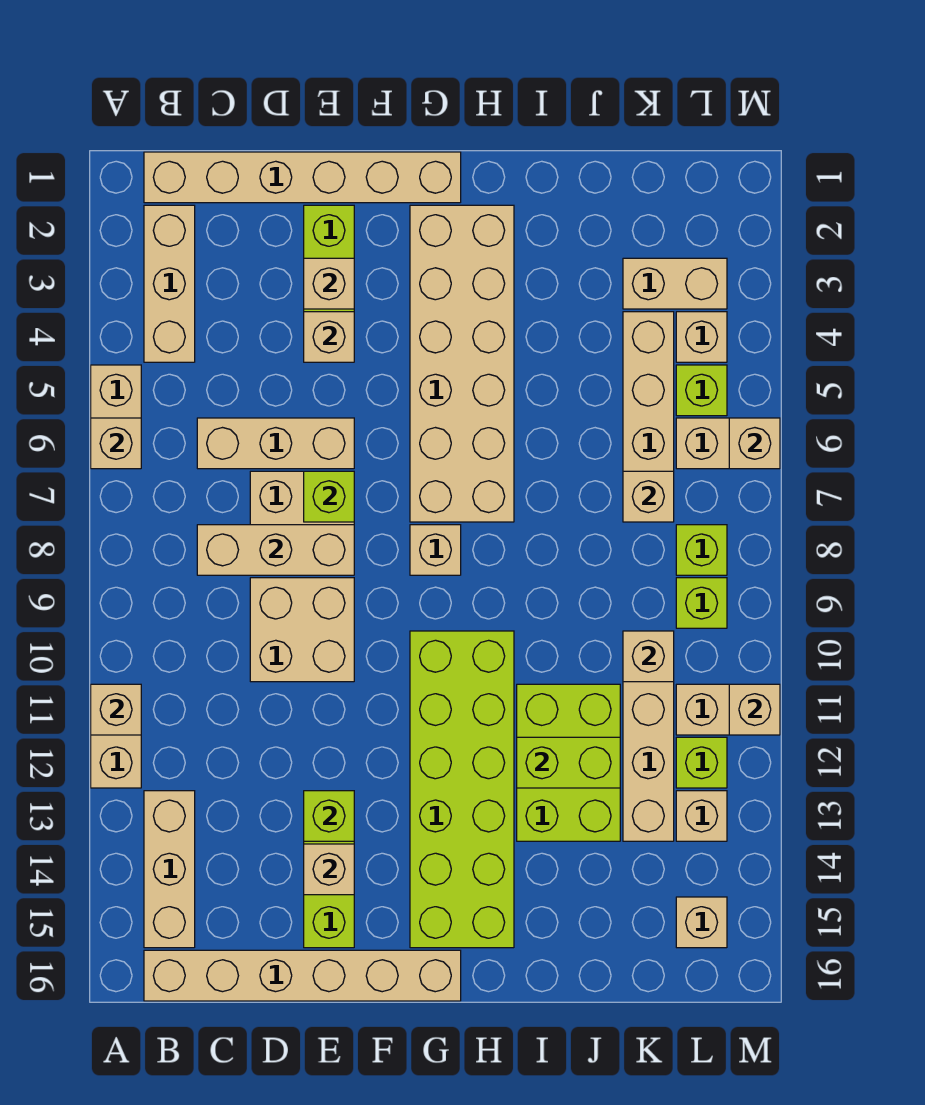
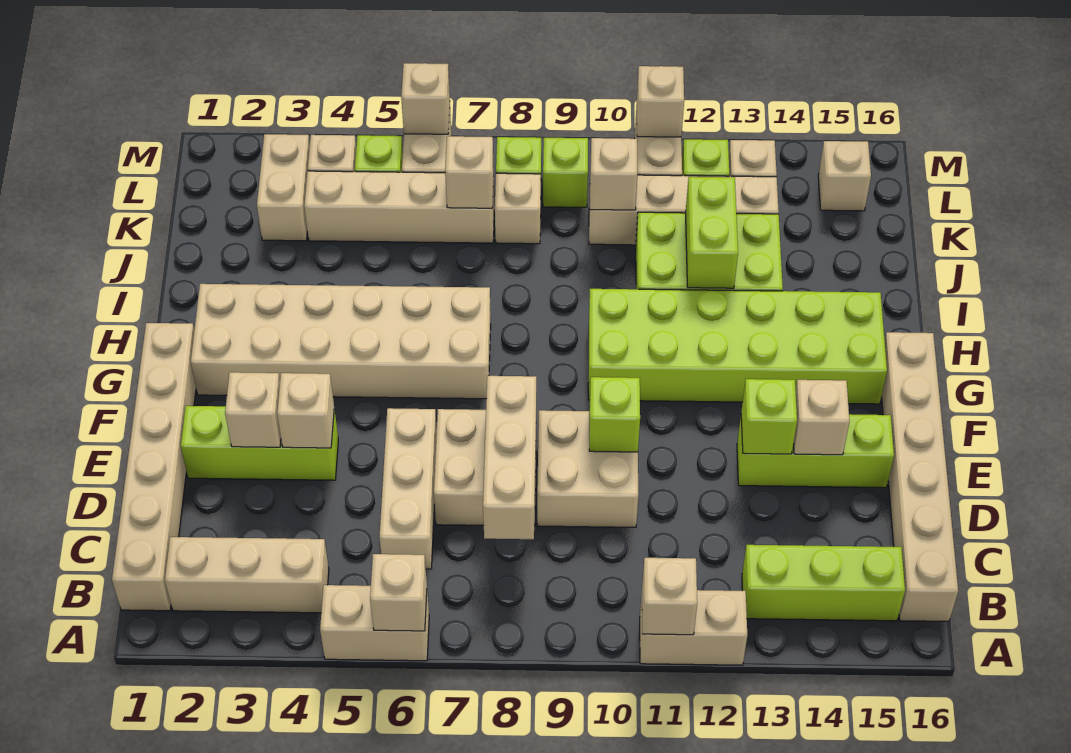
tan 1x3 brick [144,791,195,948] -> lime 1x3 brick [742,545,905,621]
lime 1x1 brick [304,471,354,522] -> lime 1x1 brick moved to [589,377,640,452]
tan 1x1 brick [410,525,461,575] -> tan 1x1 brick moved to [495,173,541,244]

